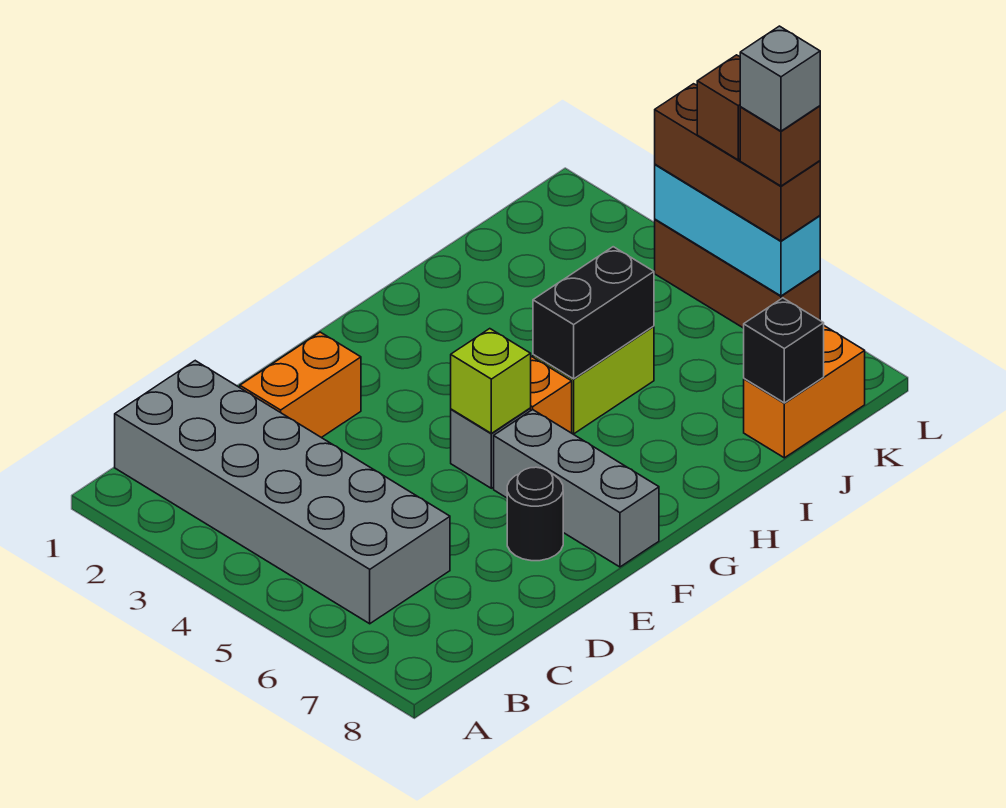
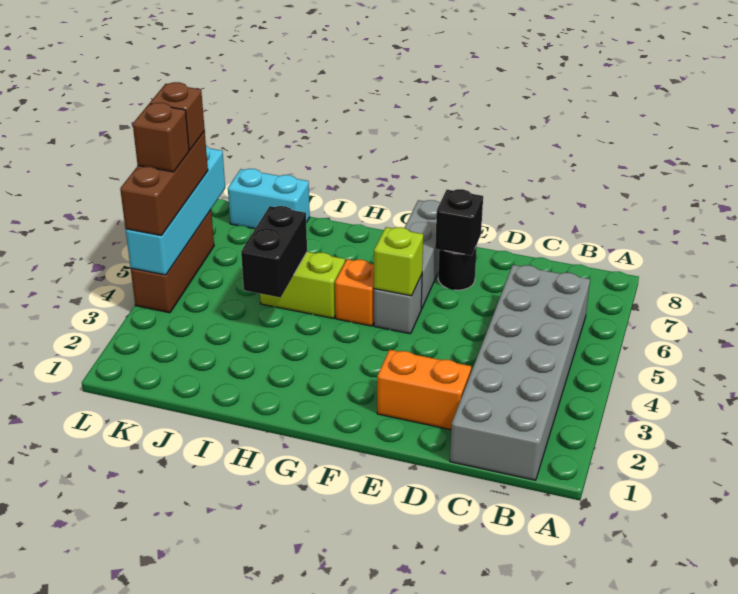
black 1x2 brick [533,247,654,379] -> black 1x2 brick turned to [241,206,307,298]
orange 1x2 brick [744,326,865,458] -> cyan 1x2 brick [228,169,310,229]
black 1x1 brick [744,298,824,403] -> black 1x1 brick moved to [435,189,483,256]
cyan 1x3 brick [655,164,820,296] -> cyan 1x4 brick [126,146,225,275]
grey 1x1 brick [740,26,820,131] -> none

